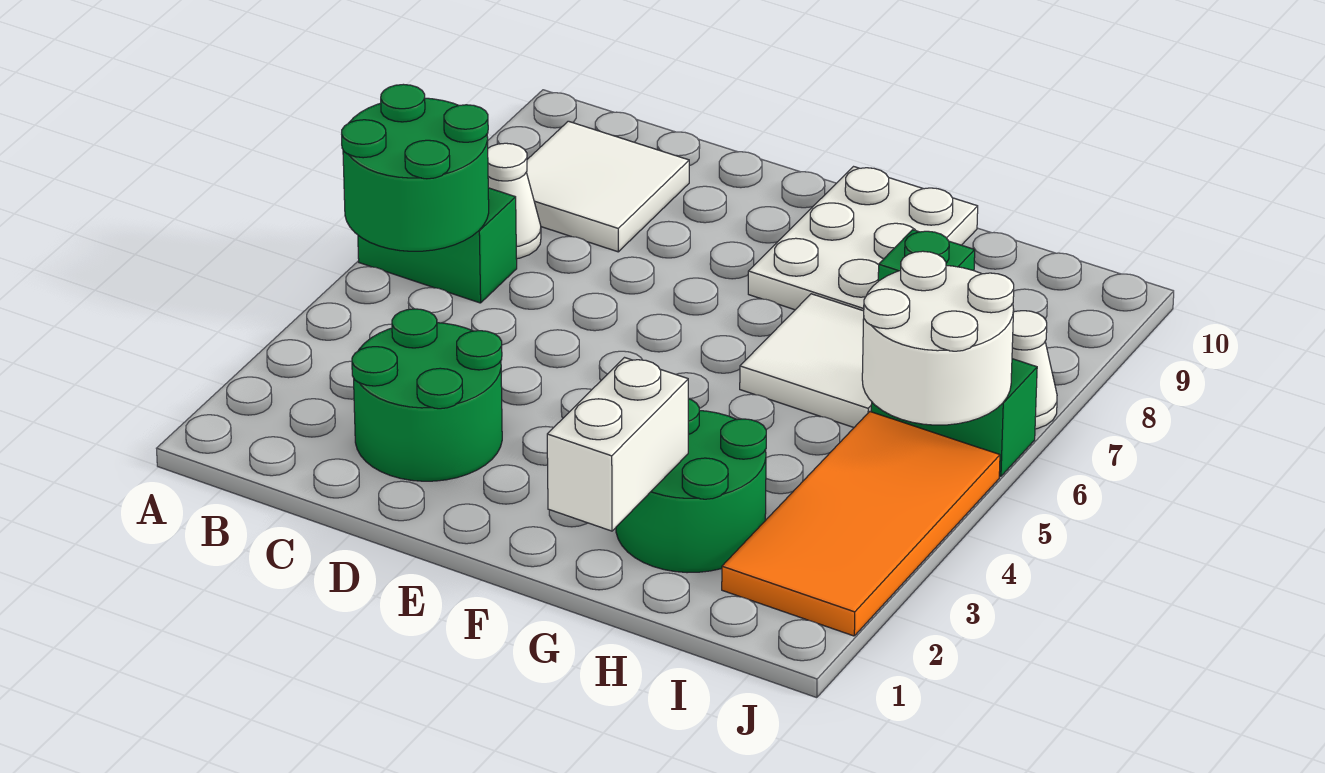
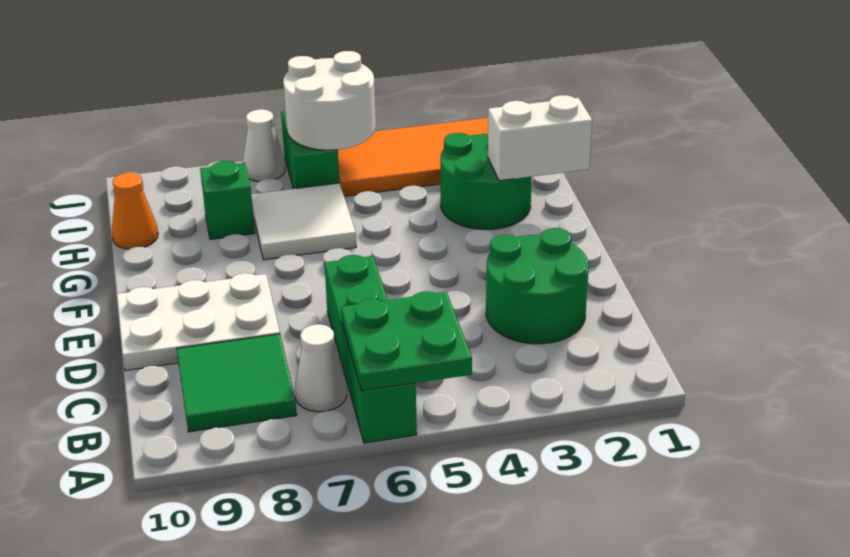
green 2x2 round brick [342,84,489,251] -> green 2x2 plate [341,291,472,391]
green 1x2 brick [358,188,517,303] -> green 1x4 brick [324,255,417,443]
white 2x2 tile [527,121,689,252] -> green 2x2 tile [177,334,297,432]
white 2x3 plate [748,167,978,311] -> white 2x3 plate moved to [117,273,280,371]
none -> orange 1x1 cone [112,173,158,249]

